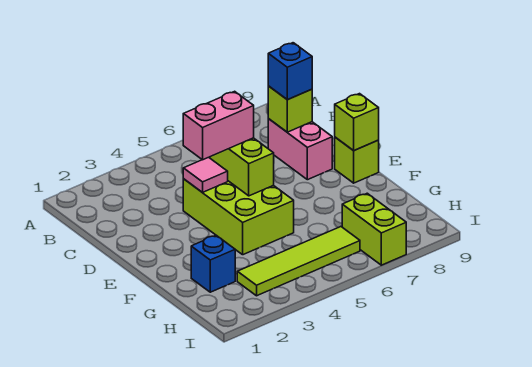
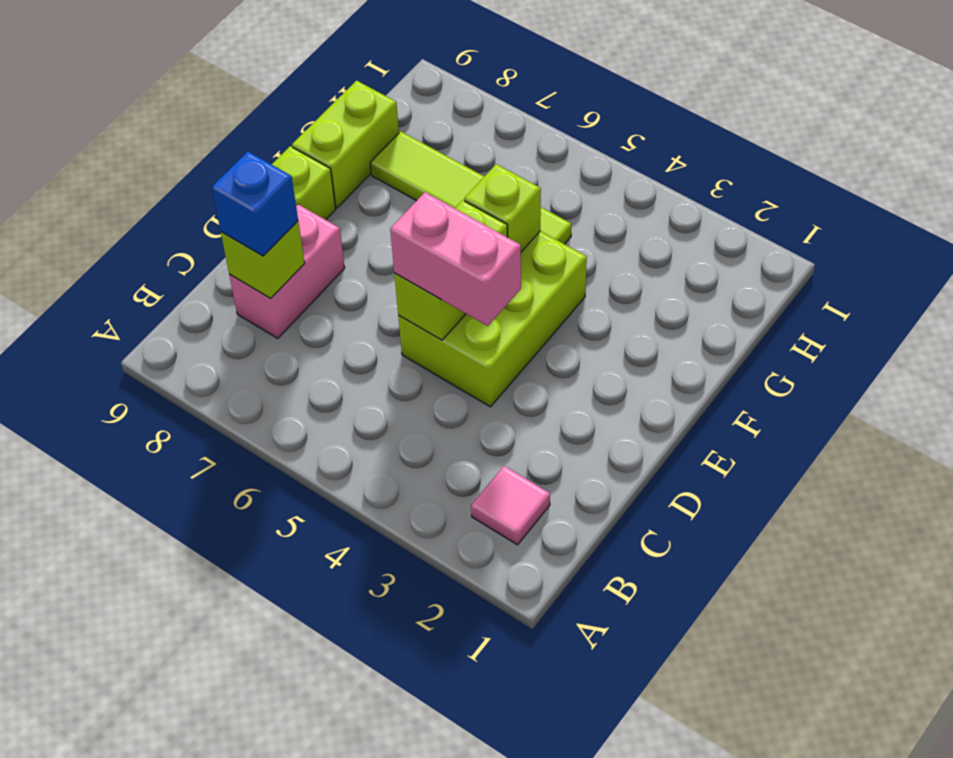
pink 1x1 tile [183,157,228,192] -> pink 1x1 tile moved to [471,466,550,545]
lime 1x1 brick [335,94,379,151] -> lime 1x1 brick moved to [464,164,541,252]
blue 1x1 brick [191,235,235,292] -> none
lime 1x4 tile [237,227,360,296] -> lime 1x4 tile moved to [370,132,571,244]
lime 1x2 brick [342,193,406,265] -> lime 1x2 brick moved to [292,81,399,208]

